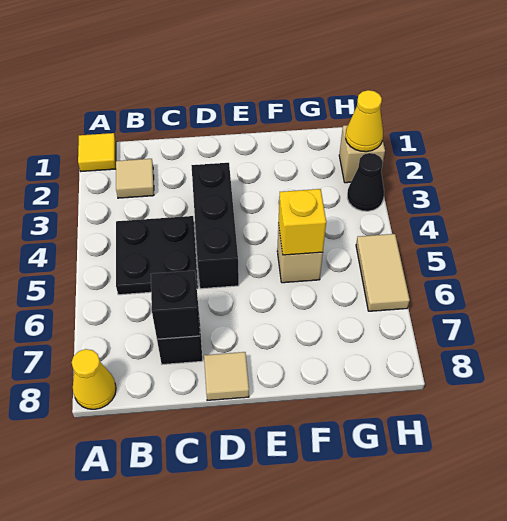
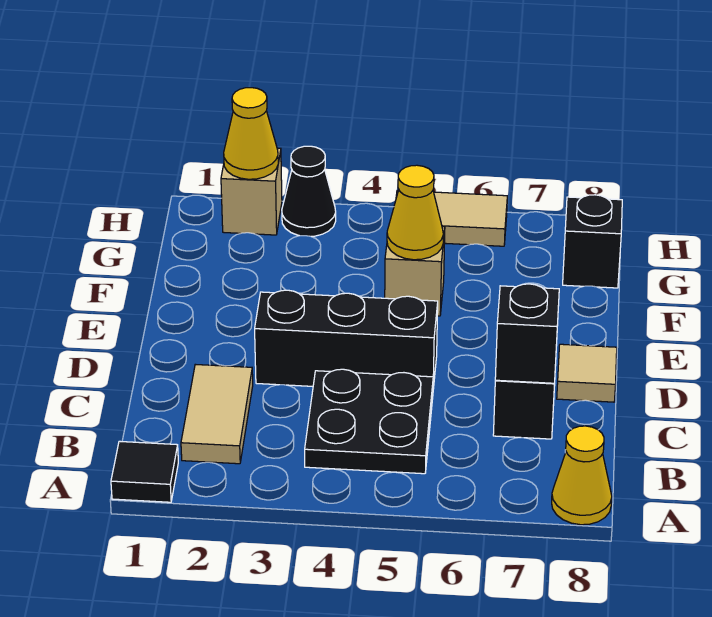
yellow 1x1 tile [78,133,116,171] -> black 1x1 tile [111,441,178,502]
tan 1x1 tile [116,159,154,198] -> tan 1x2 tile [181,364,253,464]
yellow 1x1 brick [278,189,326,255] -> yellow 1x1 cone [387,165,443,260]
none -> black 1x1 brick [563,195,622,288]

